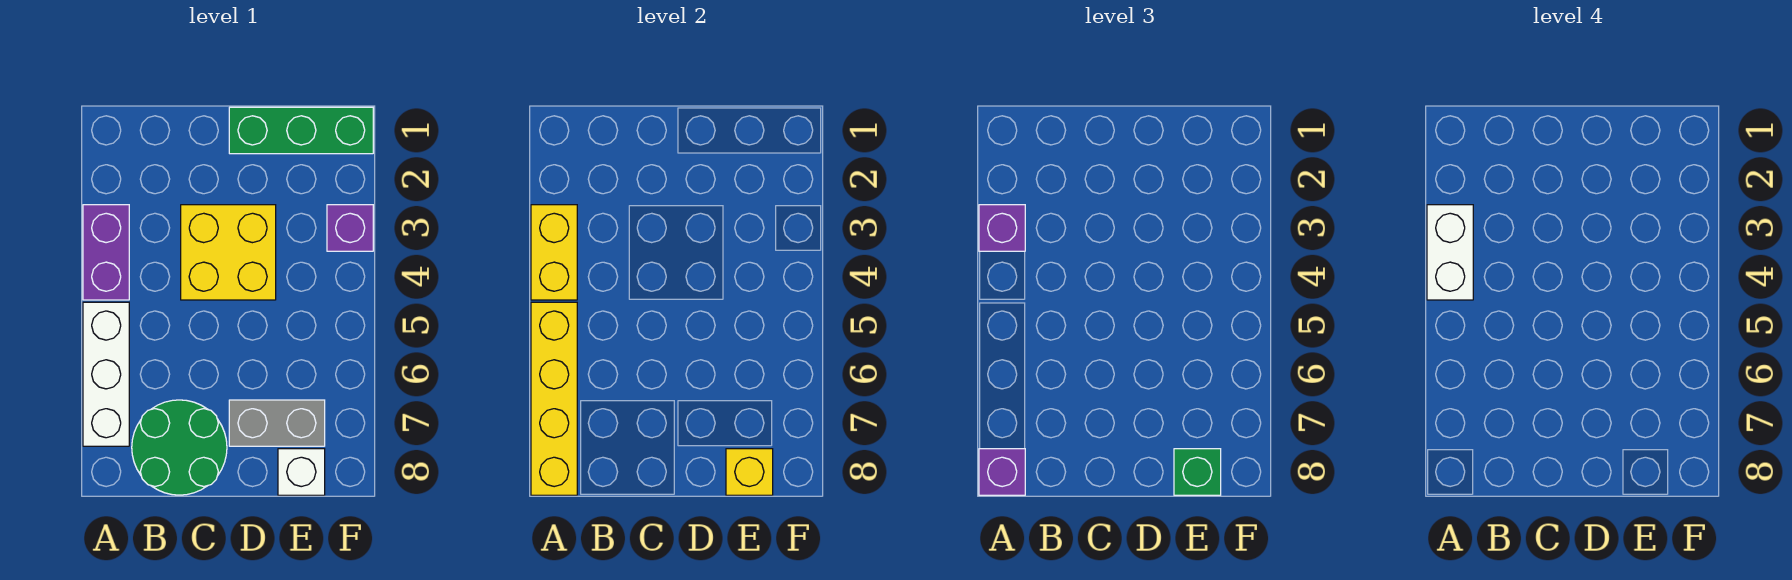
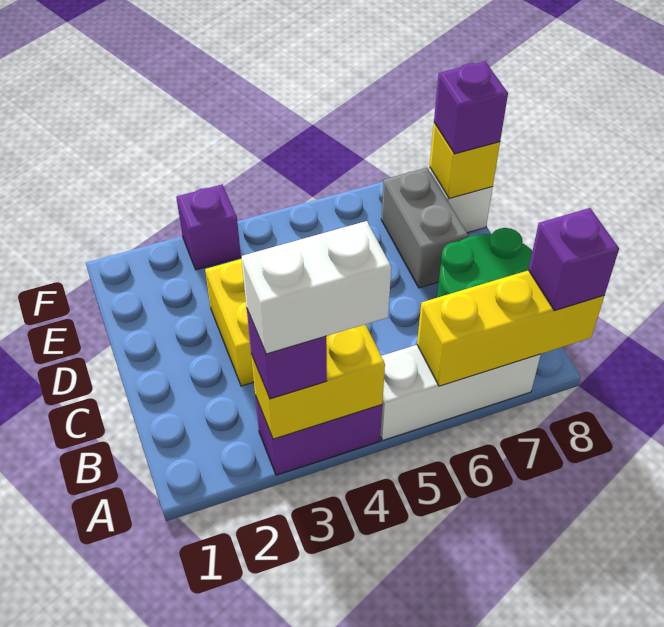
yellow 1x4 brick [531,302,577,495] -> yellow 1x3 brick [417,270,604,386]
green 1x3 brick [229,107,373,154] -> none
green 1x1 brick [1174,449,1221,495] -> purple 1x1 brick [434,62,508,154]

